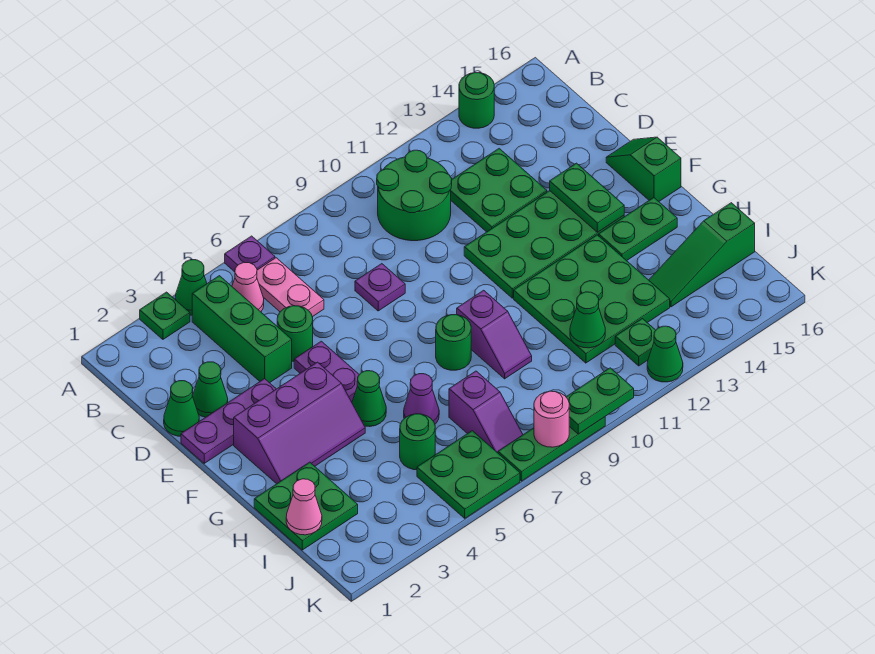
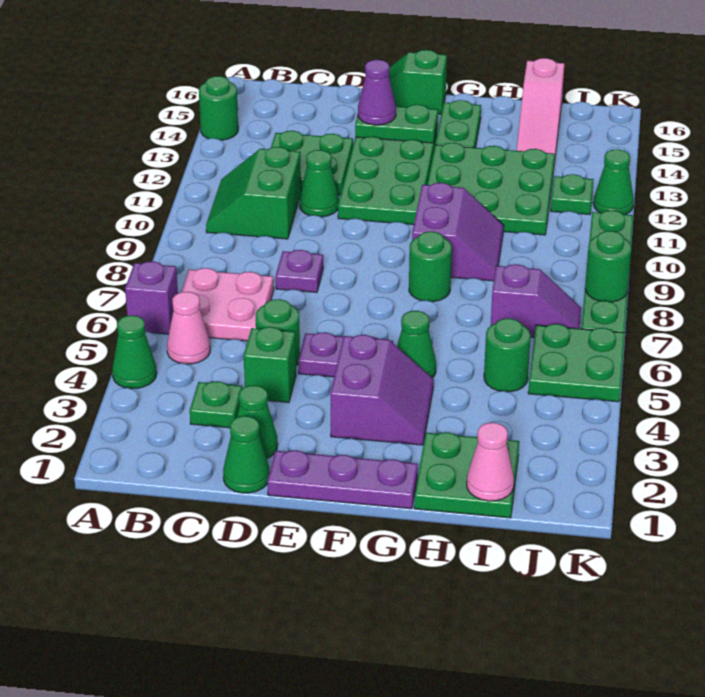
green 1x1 plate [140,292,190,339] -> green 1x1 plate moved to [190,381,242,428]
purple 1x1 plate [225,236,275,272] -> purple 1x1 brick [125,261,178,334]
green 1x3 brick [192,276,292,383] -> green 1x1 brick [244,327,296,403]
pink 1x2 plate [257,258,324,317] -> pink 2x2 plate [181,268,274,341]
green 2x2 round brick [377,150,452,241] -> green 2x2 slope [206,147,301,239]
purple 1x3 plate [181,379,276,463] -> purple 1x3 plate turned to [267,450,418,509]
purple 2x3 slope [234,362,365,484] -> purple 2x2 slope [330,335,434,445]
purple 1x2 slope [457,290,532,379] -> purple 2x2 slope [412,183,504,281]
purple 1x1 cone [404,374,439,424] -> purple 1x1 cone moved to [358,60,396,125]
green 1x1 cone [570,292,605,348] -> green 1x1 cone moved to [300,150,339,217]
green 1x3 slope [649,203,755,307] -> pink 1x3 slope [517,58,564,163]
pink 1x1 round brick [534,391,569,447] -> green 1x1 round brick [585,231,632,302]

